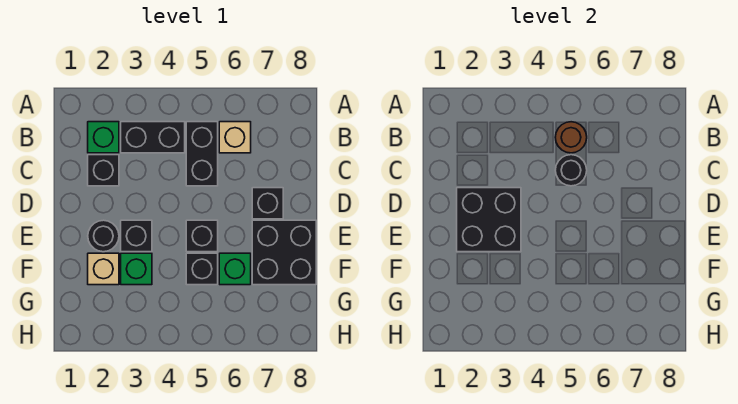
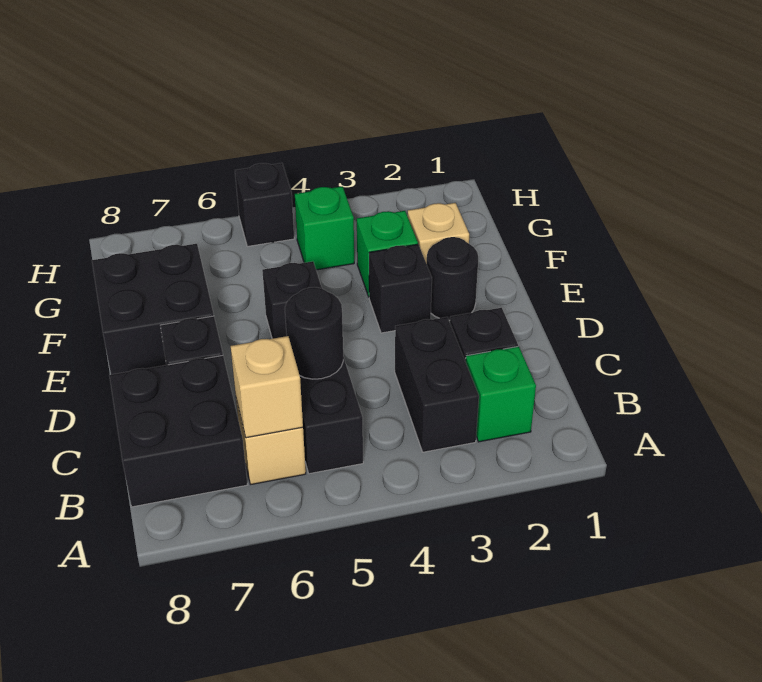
black 1x2 brick [121,122,185,153] -> black 1x2 brick turned to [395,317,479,452]
brown 1x1 round brick [555,122,587,153] -> none
none -> tan 1x1 brick [231,336,303,438]
black 2x2 brick [457,188,521,252] -> black 2x2 brick moved to [109,355,247,507]
black 1x1 brick [186,253,218,285] -> black 1x1 brick moved to [235,163,294,246]
green 1x1 brick [219,253,251,285] -> green 1x1 brick moved to [295,187,354,270]

